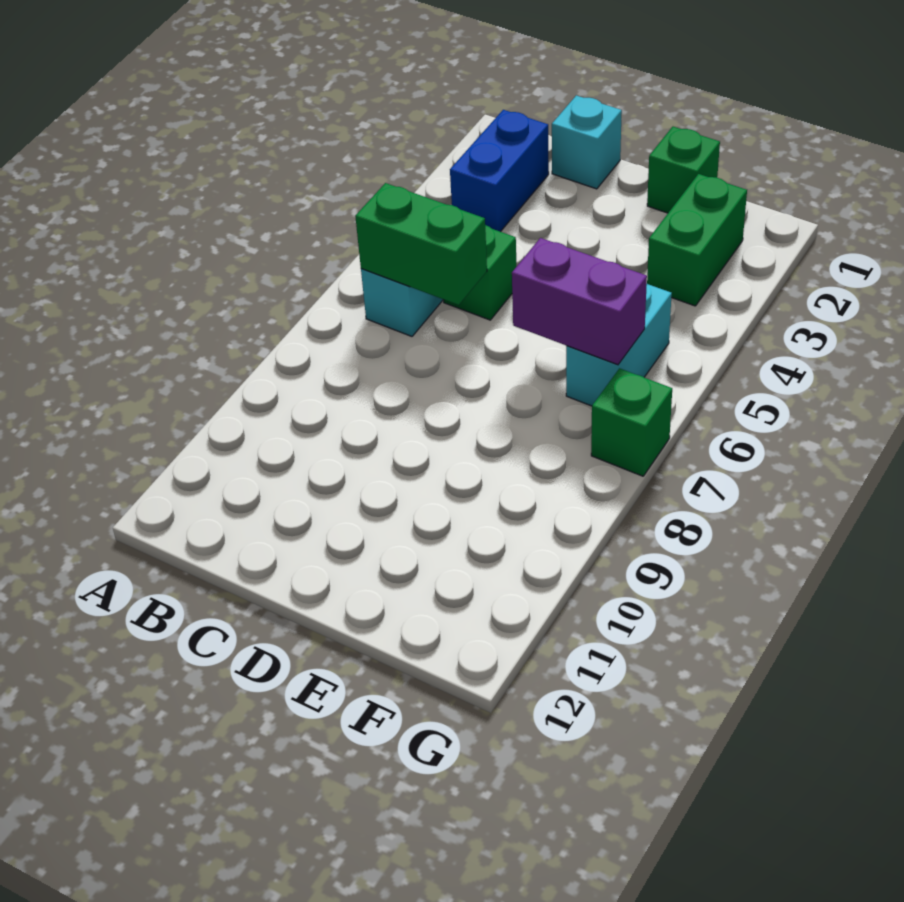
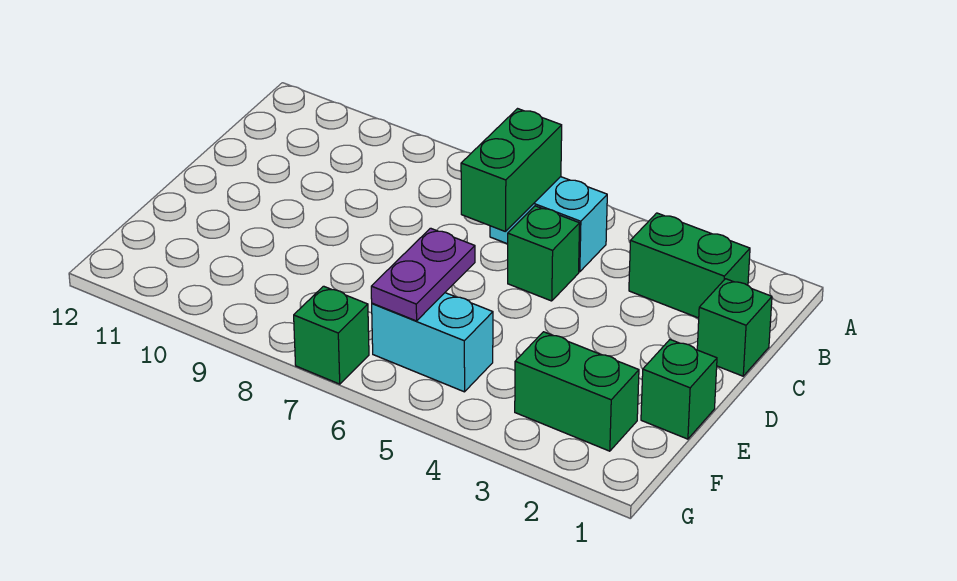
blue 1x2 brick [450,110,549,232] -> green 1x2 brick [629,213,750,318]
cyan 1x1 brick [552,95,622,189] -> green 1x1 brick [697,279,772,376]
purple 1x2 brick [512,238,647,365] -> purple 1x2 plate [371,228,475,321]

